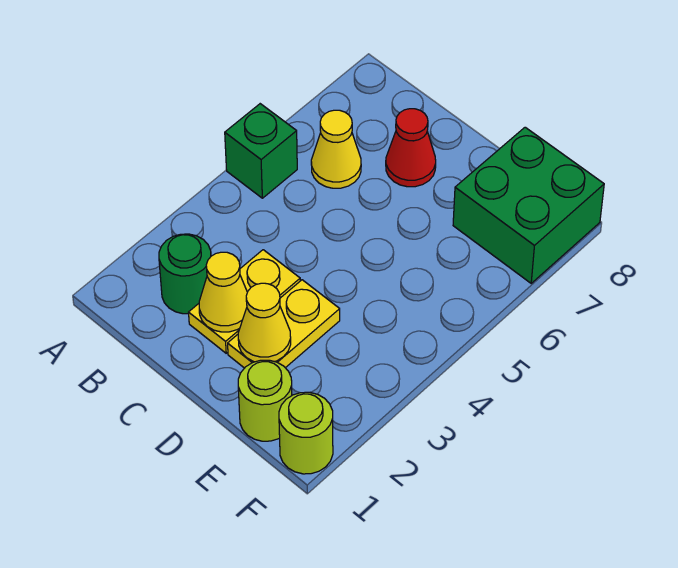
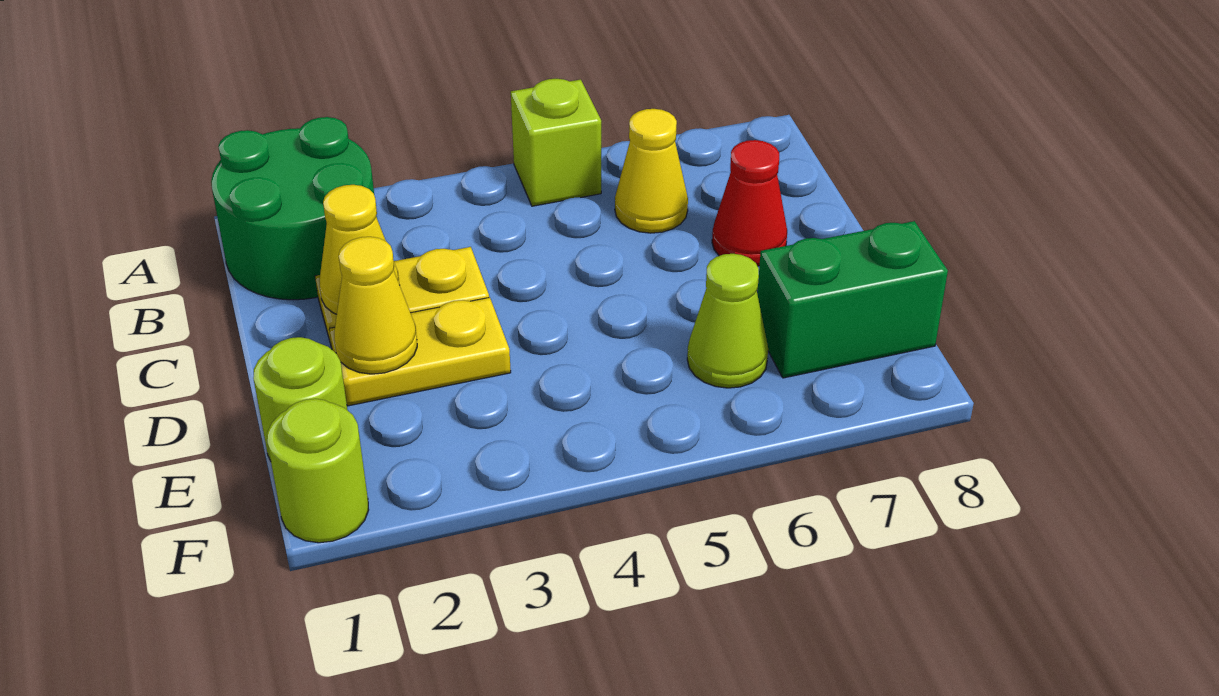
green 1x1 brick [225,104,297,198] -> lime 1x1 brick [511,79,601,206]
green 1x1 round brick [159,234,211,314] -> green 2x2 round brick [211,117,377,300]
none -> lime 1x1 cone [687,254,768,388]
green 2x2 brick [453,127,604,283] -> green 1x2 brick [757,221,948,378]

